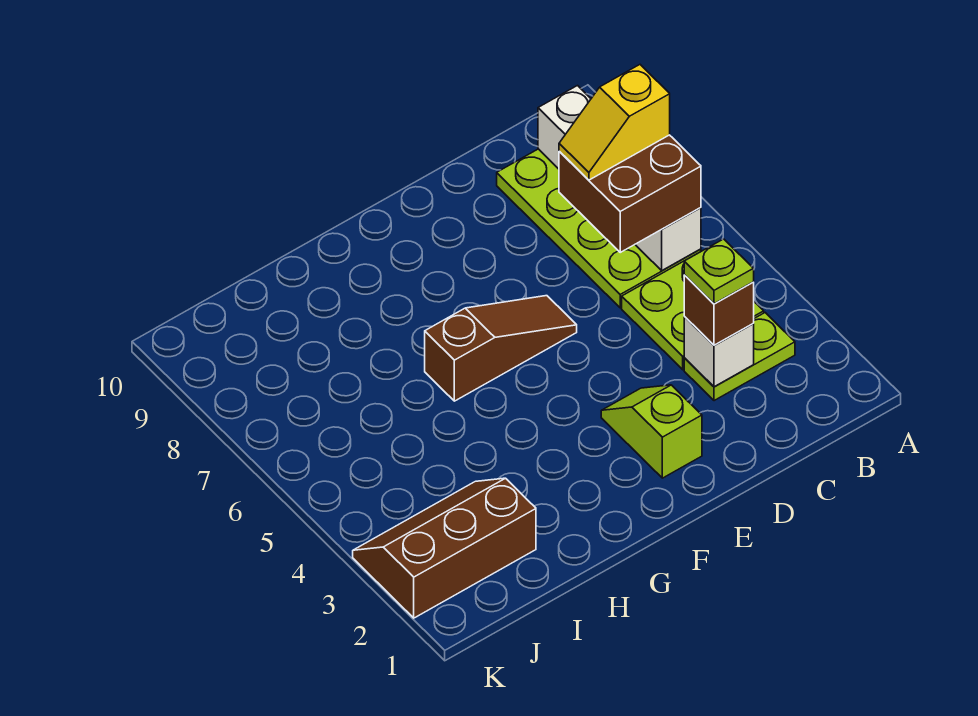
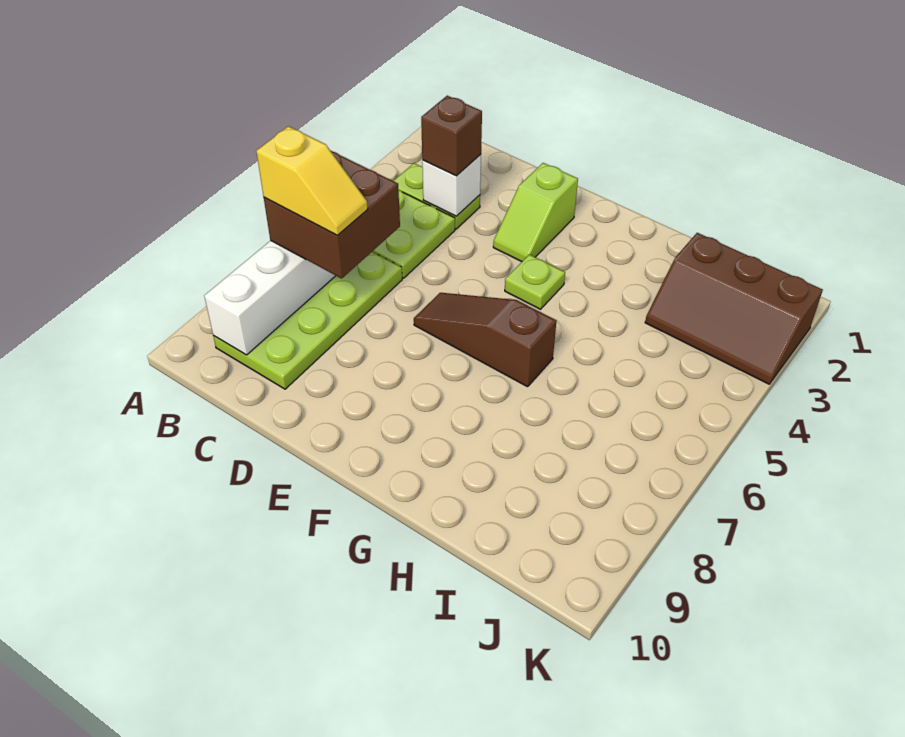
lime 1x1 plate [684,239,754,304] -> lime 1x1 plate moved to [505,254,565,309]

